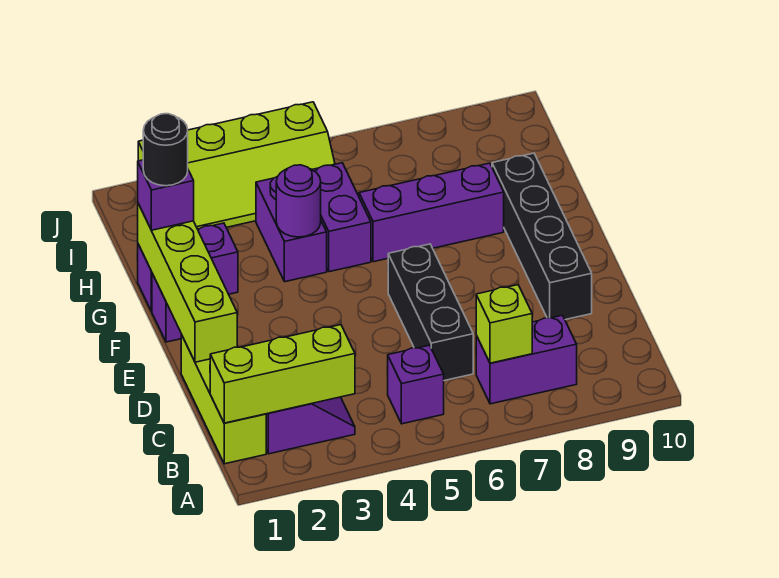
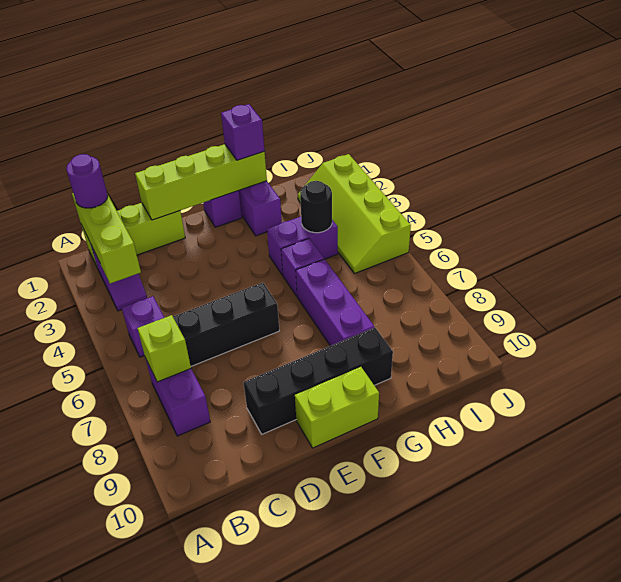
none -> lime 1x2 brick [295,367,379,448]
black 1x1 round brick [143,114,188,186] -> black 1x1 round brick moved to [300,181,332,233]
purple 1x1 round brick [276,165,321,237] -> purple 1x1 round brick moved to [66,154,108,208]
purple 1x2 brick [312,163,371,272] -> purple 1x1 brick [281,239,324,296]

